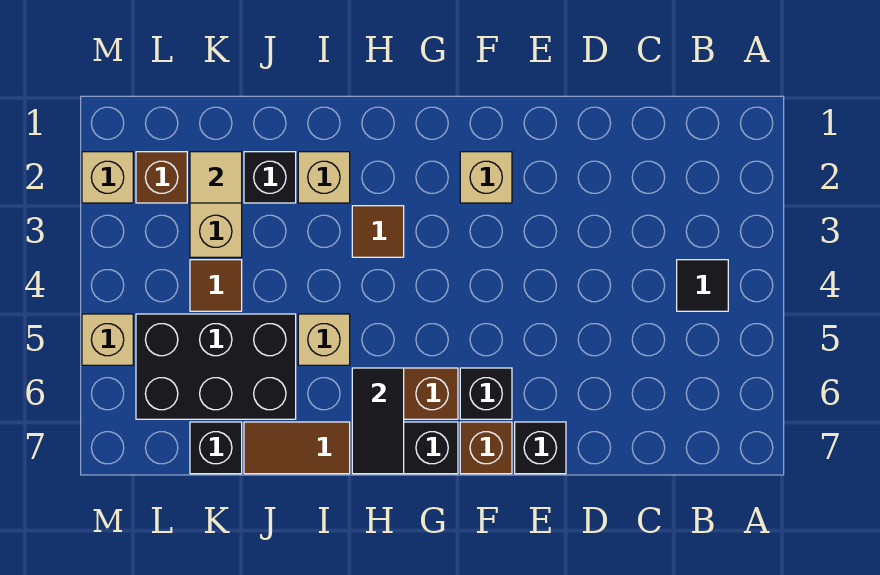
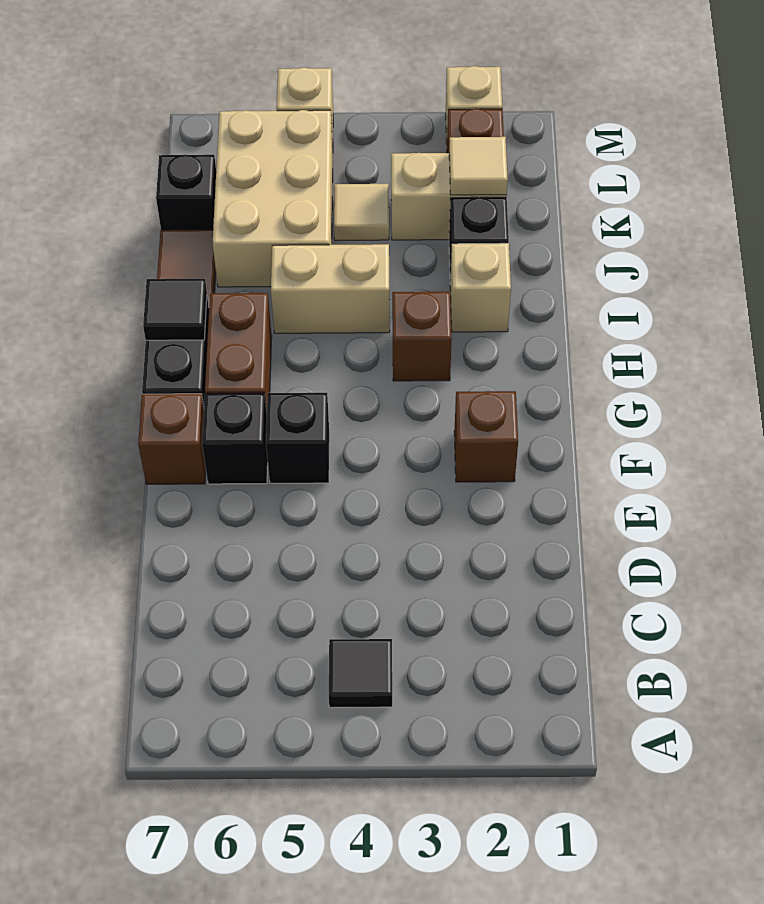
black 1x1 brick [515,422,566,474] -> black 1x1 brick moved to [266,393,329,483]
tan 1x1 brick [460,152,512,203] -> brown 1x1 brick [454,391,518,482]
brown 1x1 tile [352,206,404,257] -> brown 1x1 brick [392,292,452,381]
black 1x2 tile [352,368,404,474] -> black 1x1 tile [143,279,207,340]
tan 1x1 brick [298,314,350,365] -> tan 1x2 brick [271,244,390,333]
black 2x3 brick [136,314,296,419] -> tan 2x3 brick [213,110,333,287]
brown 1x1 tile [190,260,242,311] -> tan 1x1 tile [334,184,389,241]

